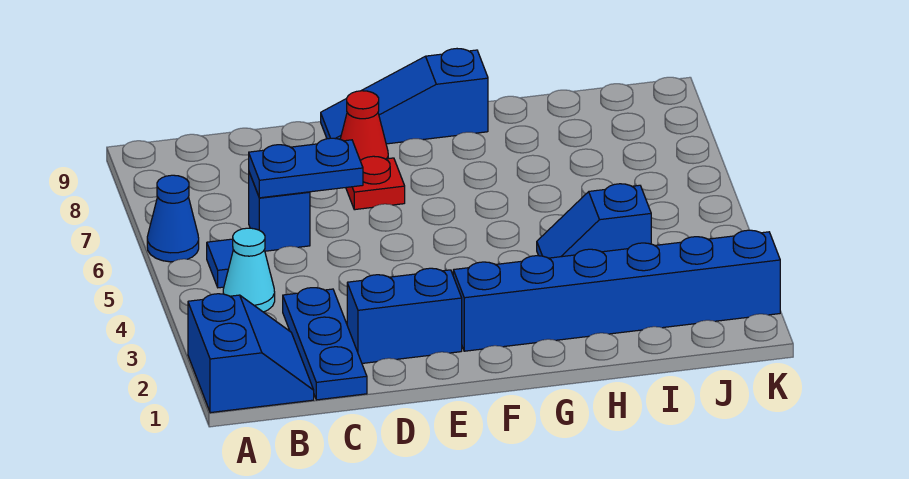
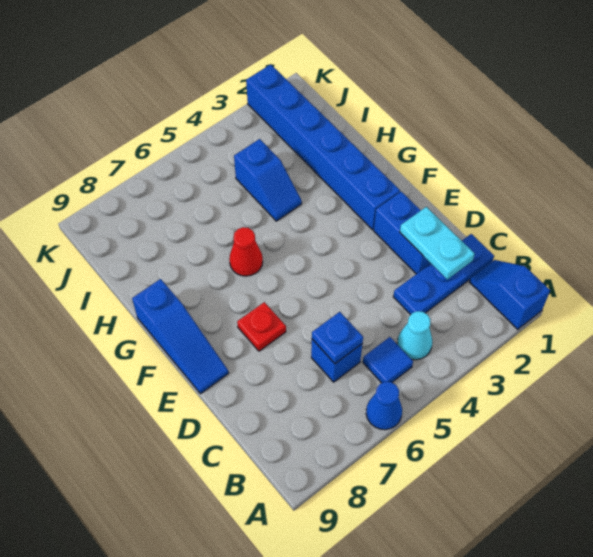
blue 2x2 slope [188,294,314,413] -> blue 1x2 slope [469,260,550,330]
none -> cyan 1x2 plate [400,207,475,279]
blue 1x2 plate [249,138,363,198] -> blue 1x1 plate [312,312,363,364]
red 1x1 cone [340,91,388,161] -> red 1x1 cone moved to [229,227,263,276]

